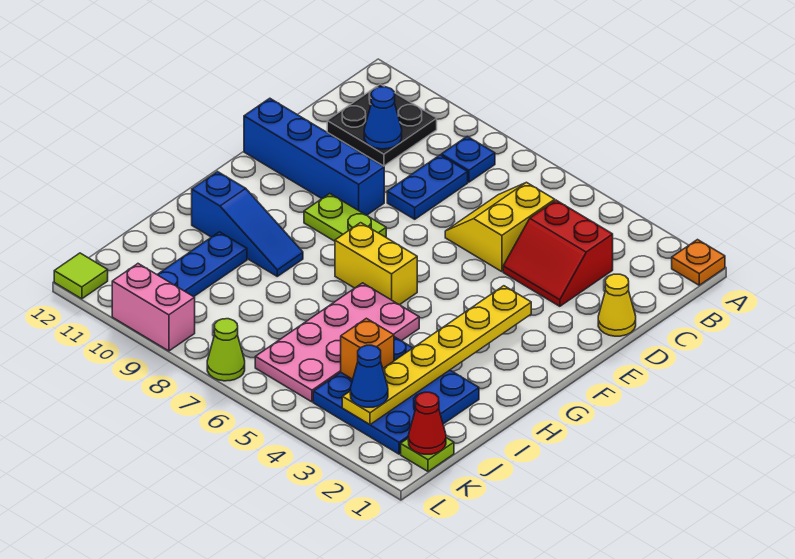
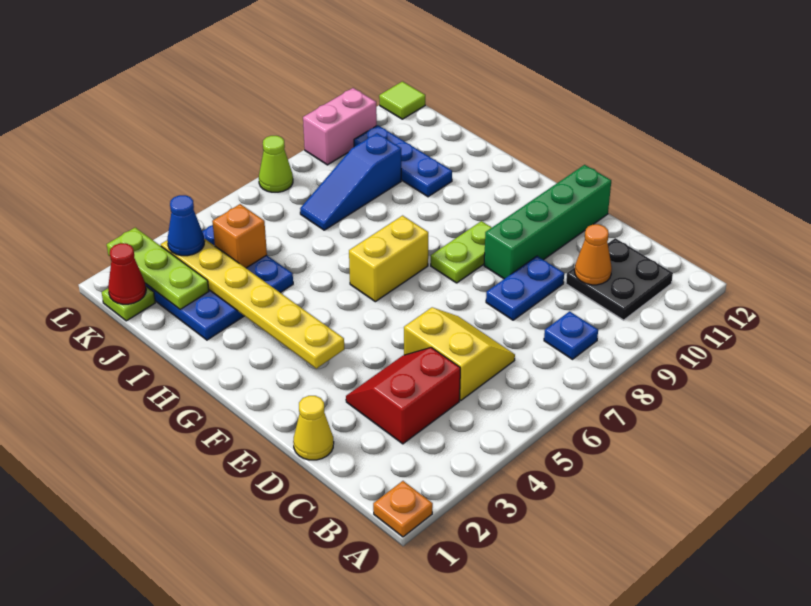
blue 1x2 plate [387,155,468,219] -> blue 1x2 plate turned to [486,256,564,320]
blue 1x1 cone [364,87,402,149] -> orange 1x1 cone [575,224,612,285]
blue 1x4 brick [244,98,384,215] -> green 1x4 brick [484,165,611,279]
pink 2x4 plate [255,283,419,402] -> none
blue 1x3 slope [192,172,303,276] -> blue 1x3 slope moved to [300,133,401,230]
none -> lime 1x3 plate [107,228,209,309]

